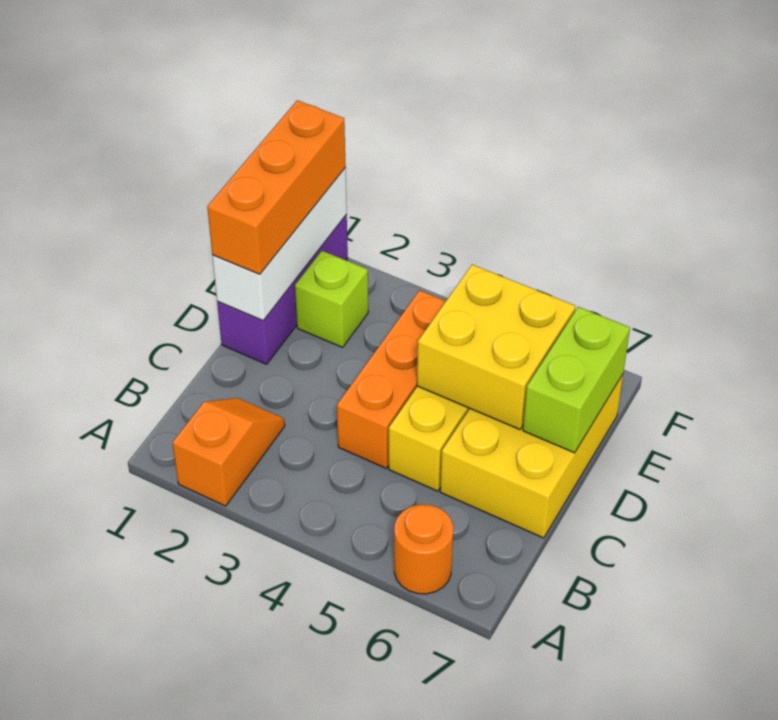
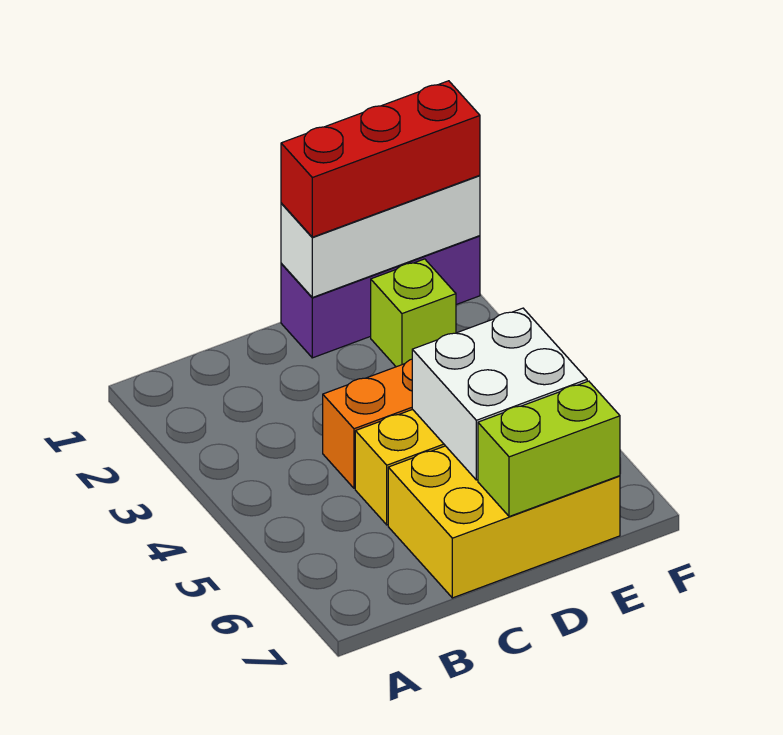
orange 1x2 slope [172,398,285,506] -> none
orange 1x1 round brick [394,504,453,594] -> none
orange 1x3 brick [207,100,346,274] -> red 1x3 brick [281,81,480,237]
yellow 2x2 brick [417,265,575,430] -> white 2x2 brick [412,308,587,480]

